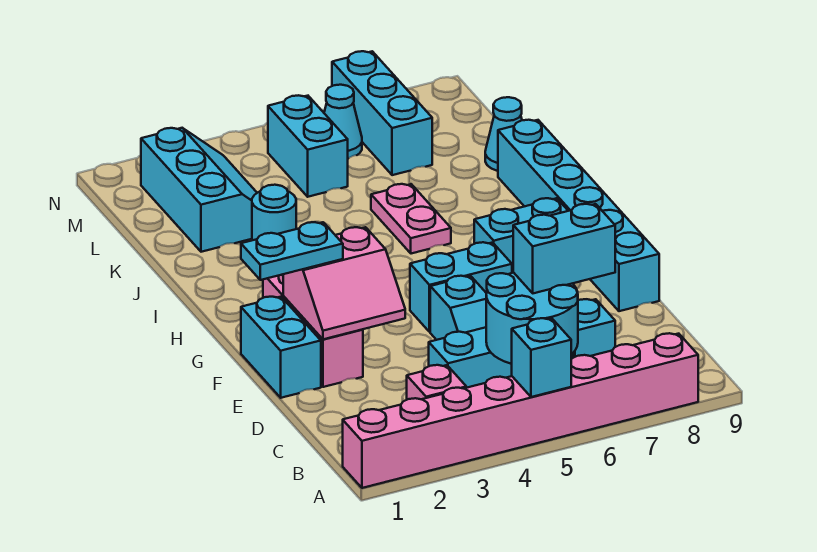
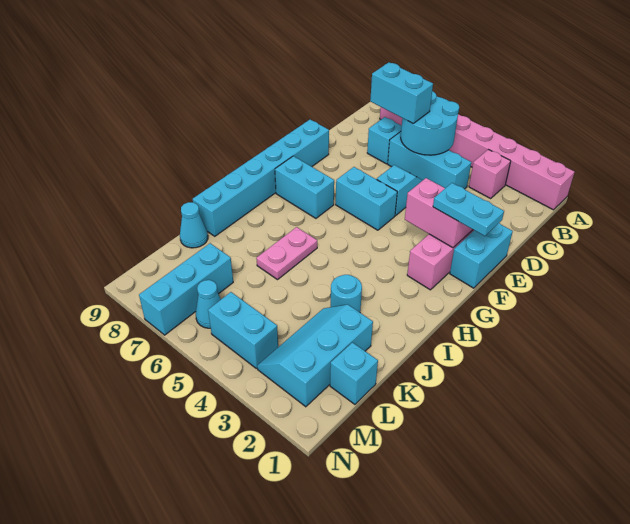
cyan 1x1 brick [512,318,571,397] -> cyan 1x1 brick moved to [330,343,378,404]
cyan 1x2 brick [268,95,348,197] -> cyan 1x2 brick turned to [208,292,278,368]

